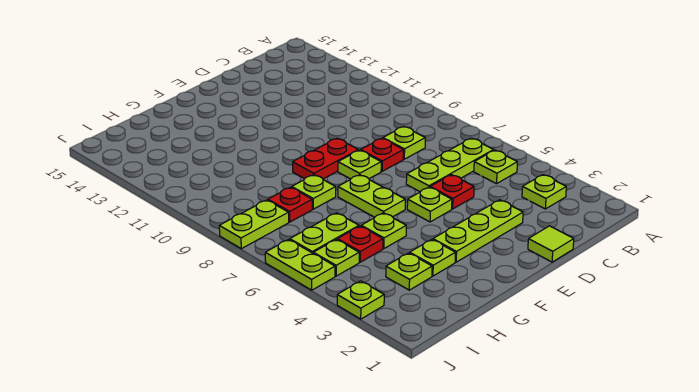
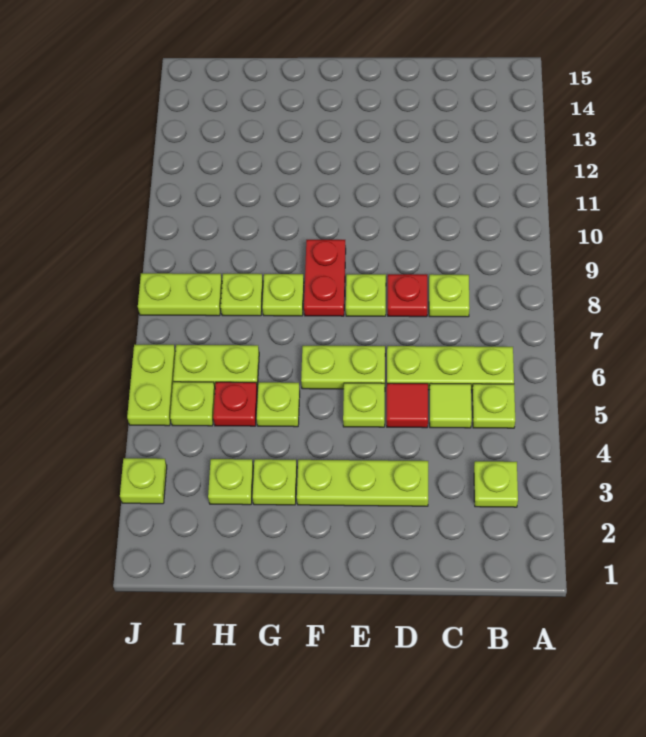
lime 1x1 tile [528,226,574,262] -> lime 1x1 tile moved to [430,383,472,428]
red 1x1 plate [430,175,474,209] -> red 1x1 tile [387,383,428,428]
red 1x2 plate [293,138,358,179] -> red 1x2 plate turned to [304,240,346,316]
lime 1x2 plate [338,175,405,217] -> lime 1x2 plate turned to [301,346,385,389]
red 1x1 plate [268,187,312,222] -> lime 1x1 plate [221,274,263,316]

